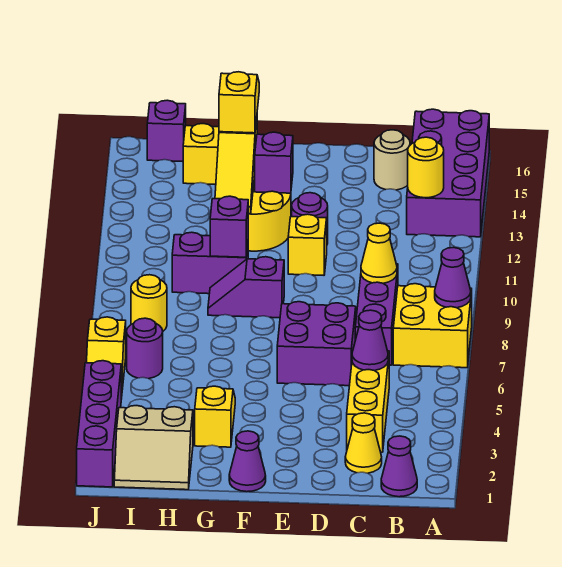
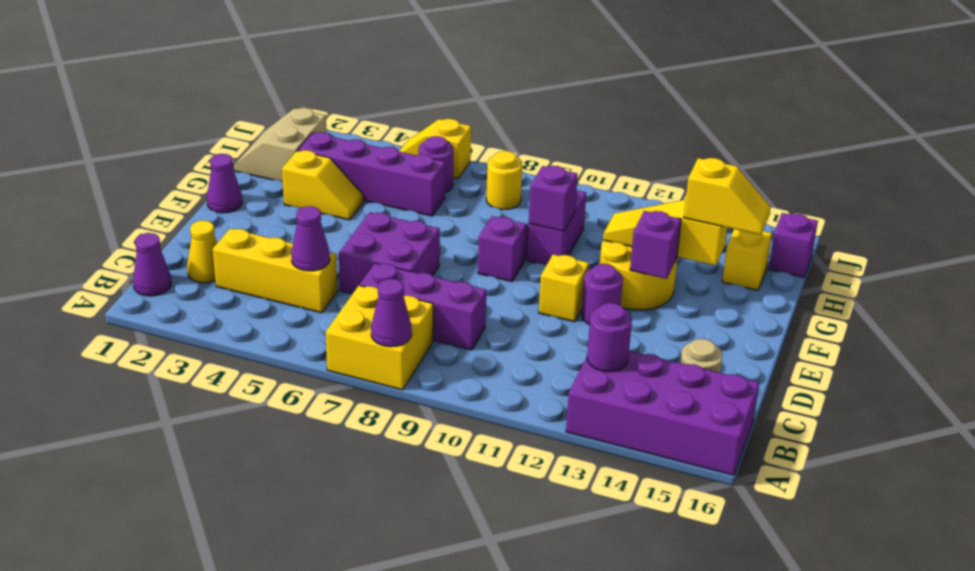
yellow 1x1 round brick [408,137,444,198] -> purple 1x1 round brick [587,303,632,372]
yellow 1x1 cone [361,223,397,283] -> none
purple 1x4 brick [77,361,121,487] -> purple 1x4 brick moved to [298,132,445,216]

